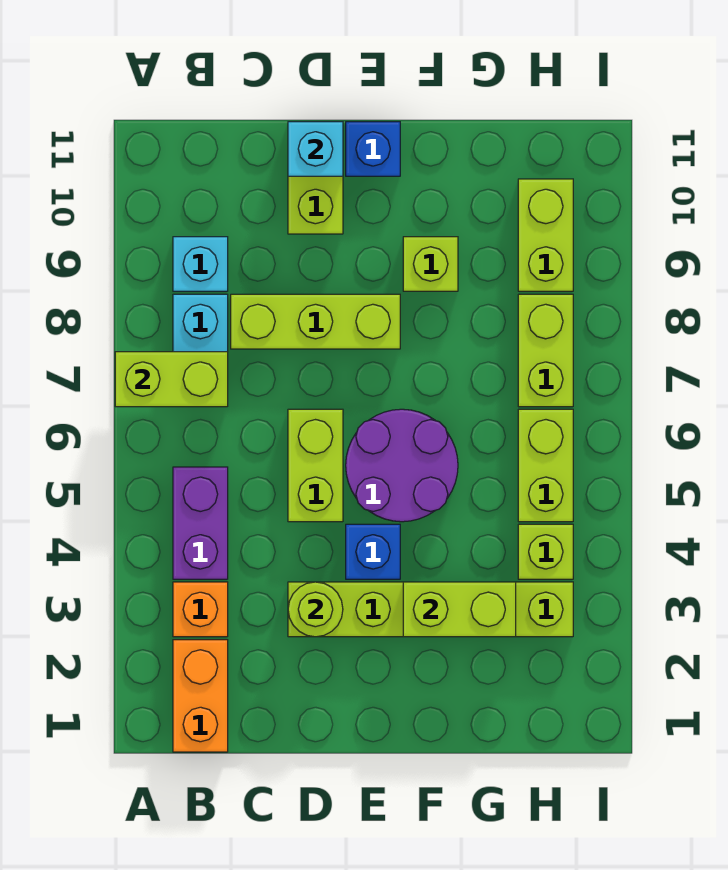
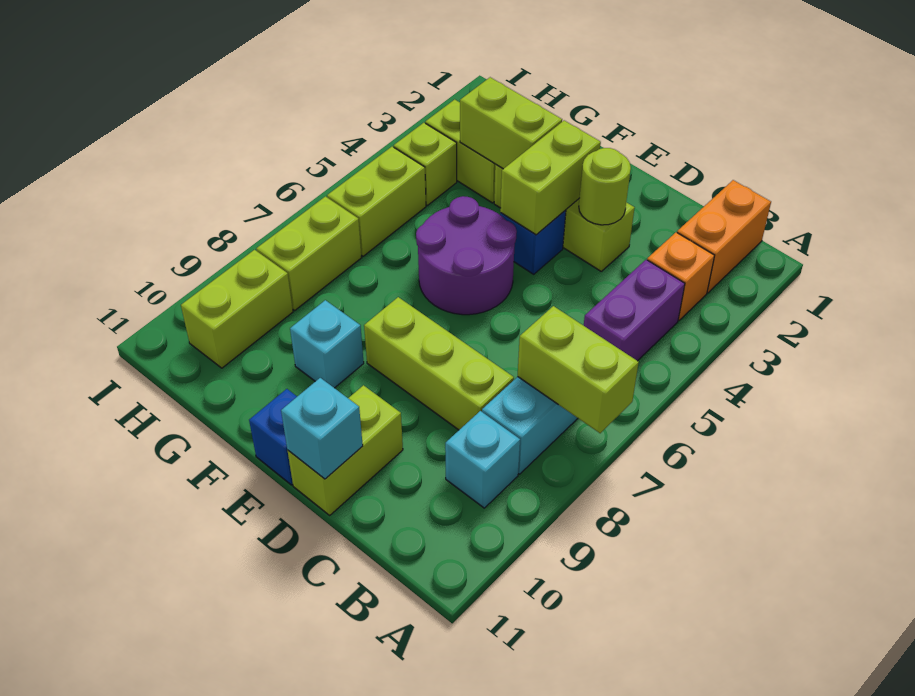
lime 1x2 brick [288,409,343,522] -> lime 1x2 brick moved to [500,120,601,235]
lime 1x1 brick [403,237,458,291] -> cyan 1x1 brick [290,300,364,388]

